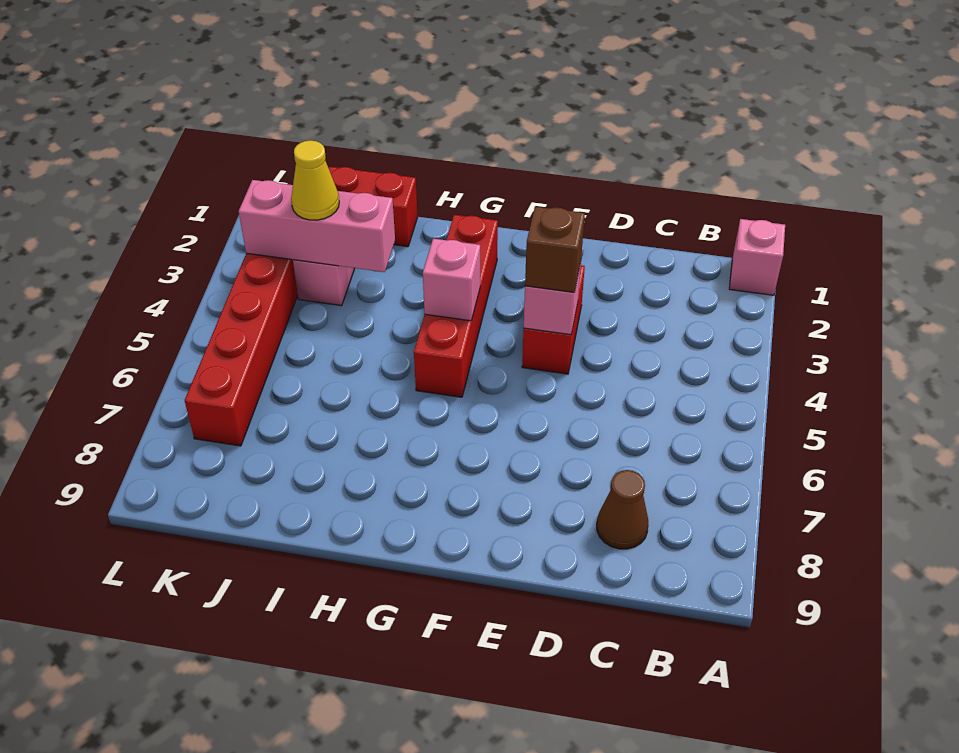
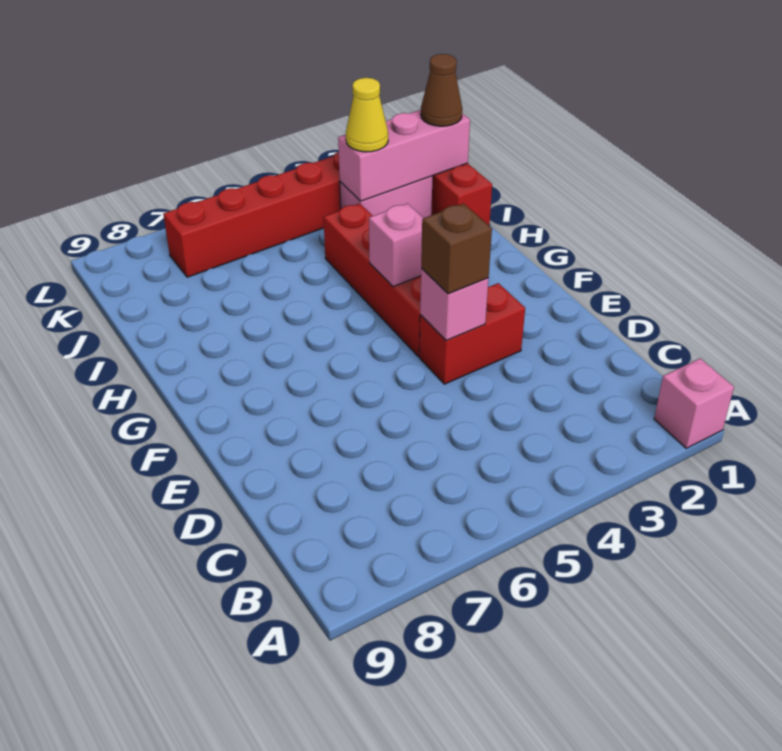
brown 1x1 cone [597,470,649,549] -> brown 1x1 cone moved to [421,54,462,126]
red 1x4 brick [414,215,498,397] -> red 1x4 brick turned to [323,204,421,356]
pink 1x3 brick [239,180,395,272] -> pink 1x3 brick turned to [338,110,470,201]

